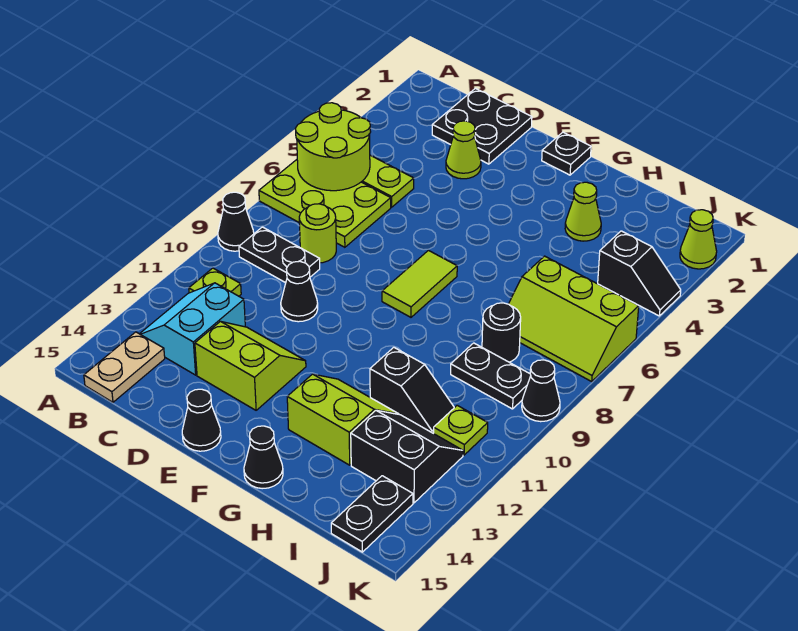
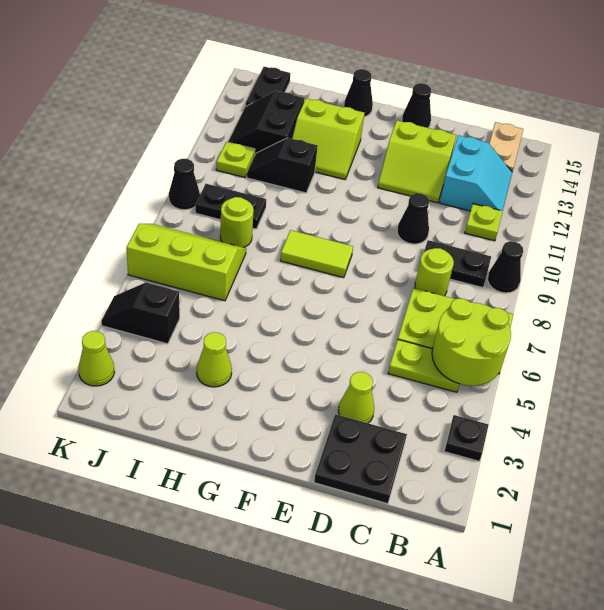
black 1x1 plate [542,132,591,175] -> black 1x1 plate moved to [444,415,489,461]
lime 1x2 tile [382,250,457,317] -> lime 1x2 tile turned to [280,230,353,278]
black 1x1 round brick [482,303,521,362] -> lime 1x1 round brick [220,197,254,248]
black 2x2 slope [351,410,463,503] -> black 2x2 slope turned to [228,91,304,155]

